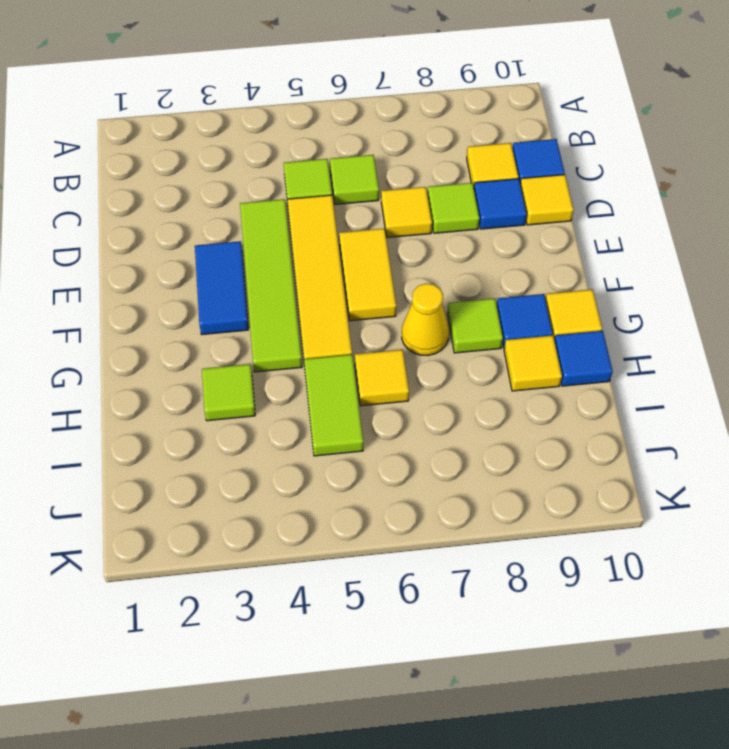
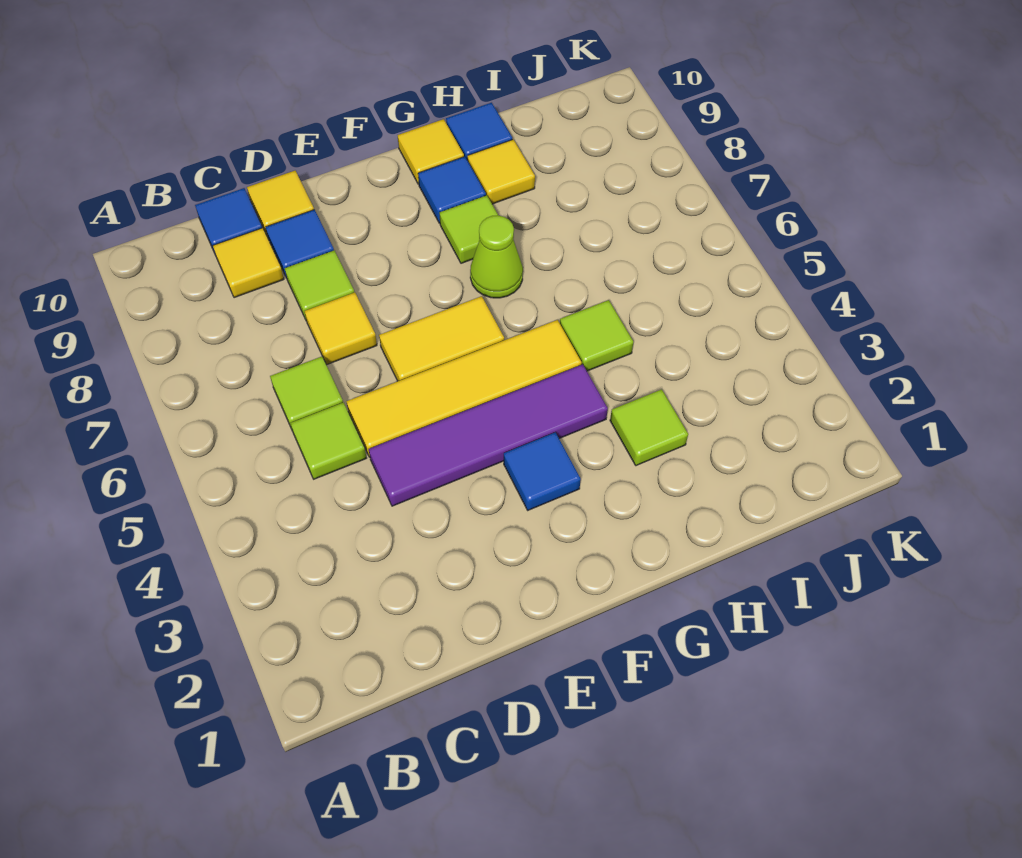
lime 1x4 tile [240,199,302,372] -> purple 1x4 tile [369,364,608,506]
blue 1x2 tile [195,241,248,335] -> blue 1x1 tile [504,432,581,510]
yellow 1x1 cone [402,284,449,355] -> lime 1x1 cone [470,215,523,298]
lime 1x2 tile [304,355,363,456] -> lime 1x1 tile [560,300,633,371]
yellow 1x1 tile [355,350,409,406] -> none

